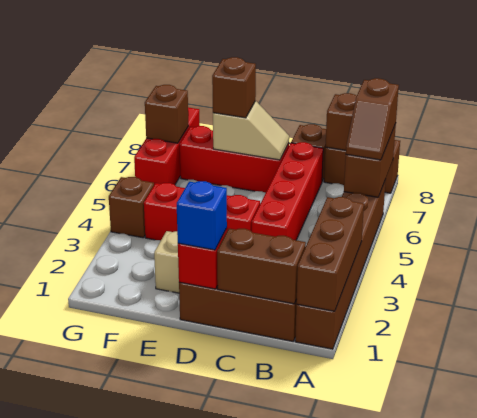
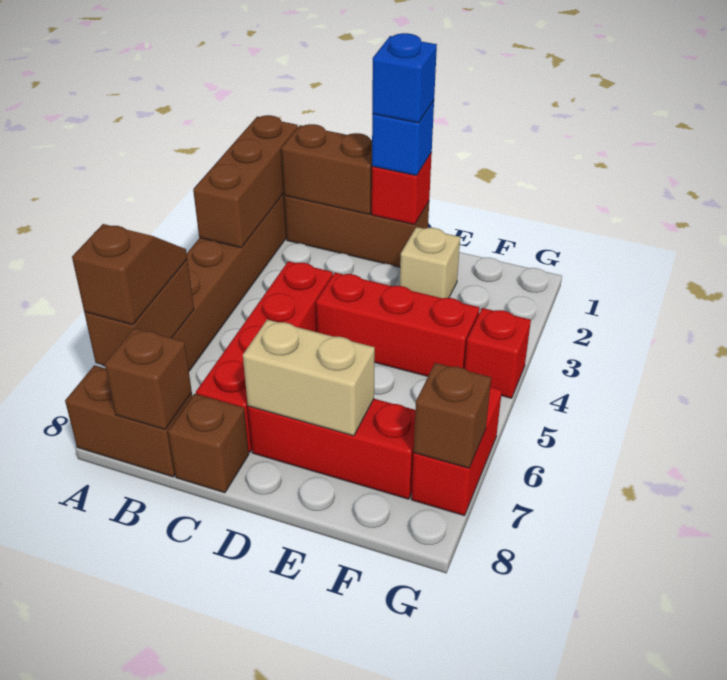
none -> blue 1x1 brick [372,33,437,123]
tan 1x2 slope [213,101,289,160] -> tan 1x2 brick [243,320,375,436]
brown 1x1 brick [212,57,256,118] -> none
brown 1x1 brick [109,177,154,238] -> red 1x1 brick [465,308,531,398]
red 1x3 brick [134,107,200,185] -> red 1x2 brick [411,387,502,516]

